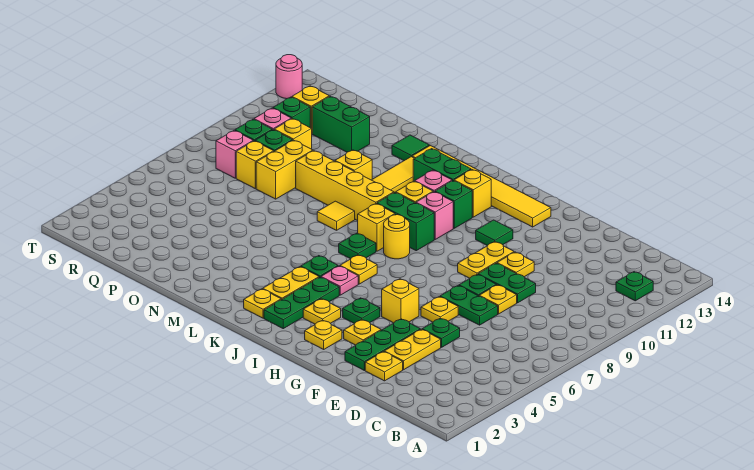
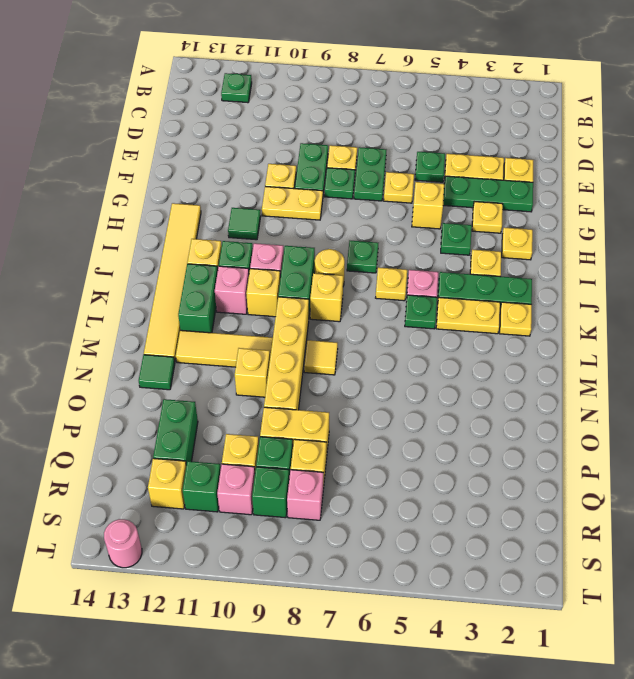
green 1x1 plate [339,233,376,259] -> green 1x1 plate moved to [347,241,378,273]

